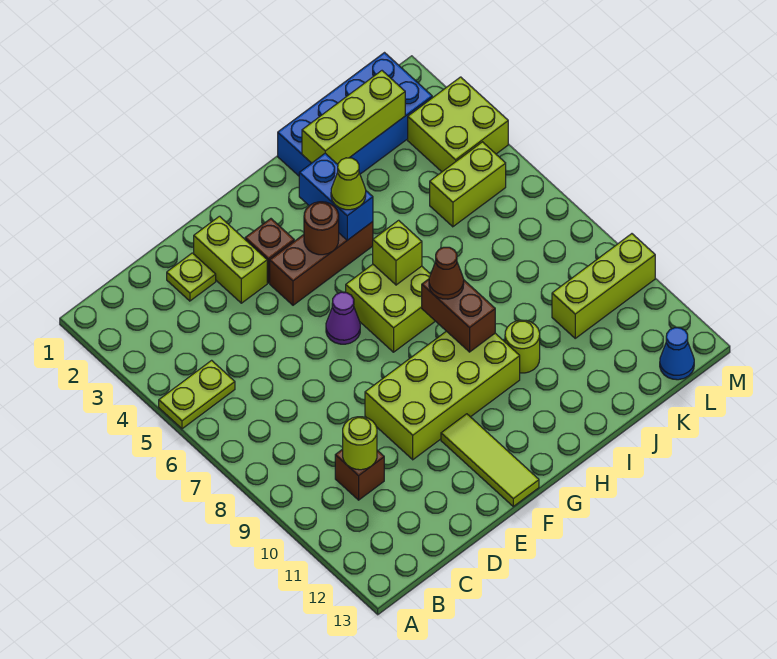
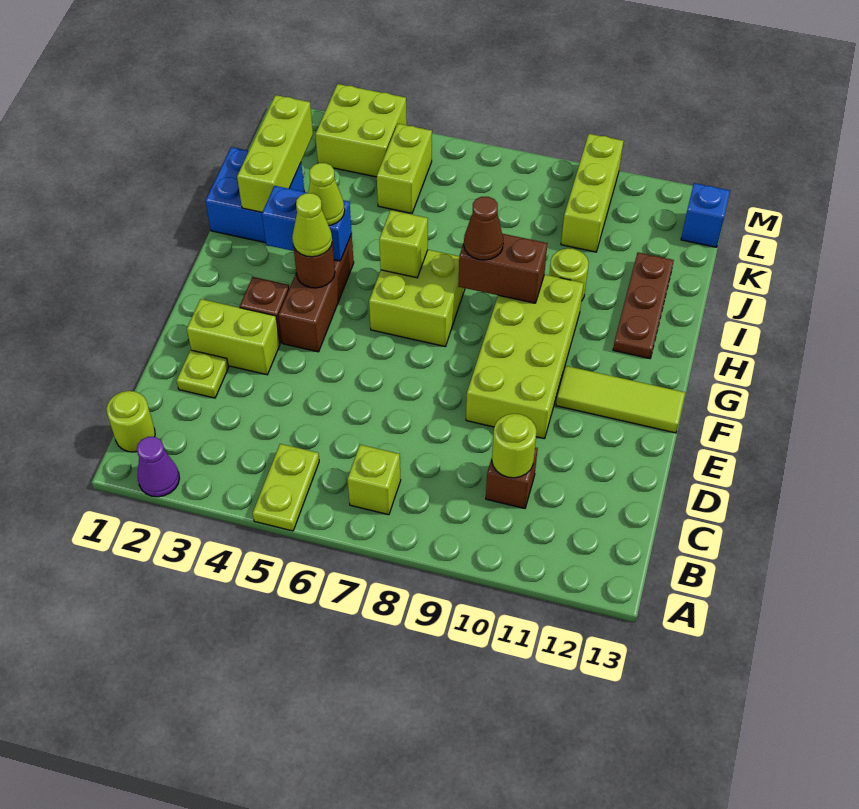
none -> lime 1x1 round brick [106,391,155,452]
none -> lime 1x1 brick [348,445,401,515]
purple 1x1 cone [326,292,360,344] -> purple 1x1 cone moved to [137,437,179,497]
none -> lime 1x1 cone [292,193,332,257]
none -> brown 1x3 plate [613,253,674,359]
blue 2x4 brick [278,53,432,176] -> blue 2x2 brick [205,147,304,243]
blue 1x1 cone [660,328,694,380] -> blue 1x1 brick [681,183,730,247]

